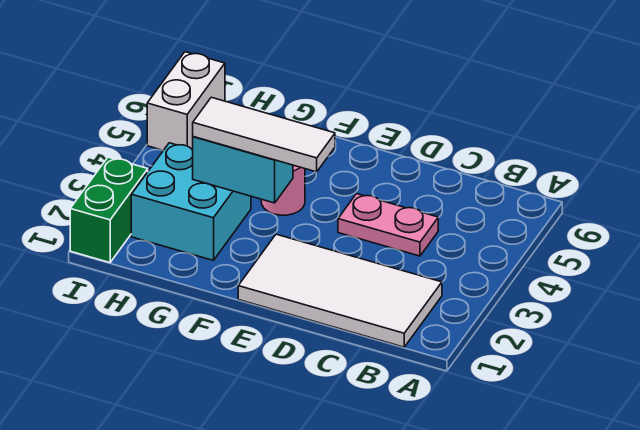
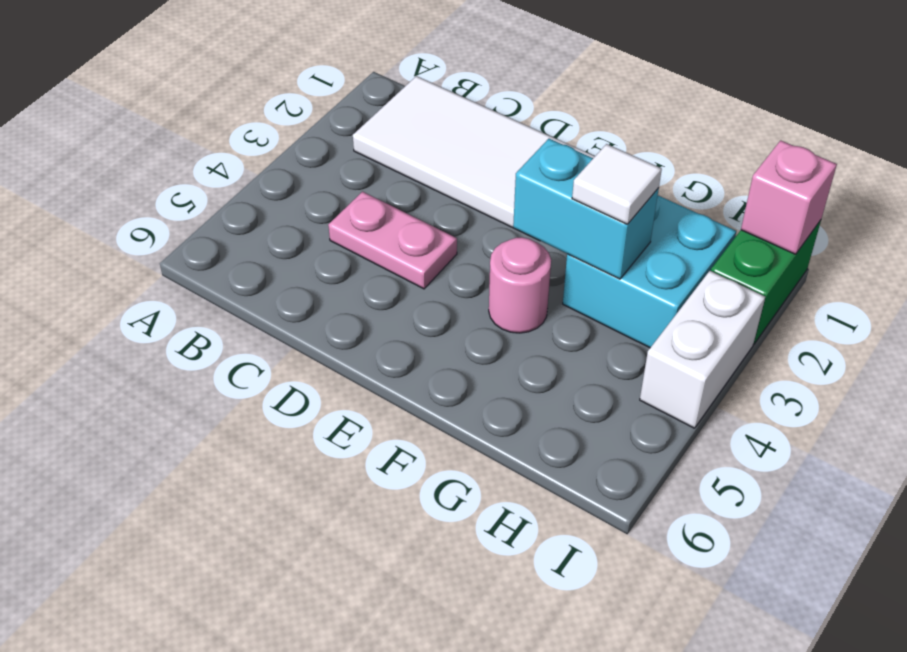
white 1x3 tile [193,97,335,172] -> white 1x1 tile [572,144,662,224]
none -> pink 1x1 brick [741,140,837,254]
white 1x2 brick [147,52,225,150] -> white 1x2 brick moved to [640,271,765,428]

